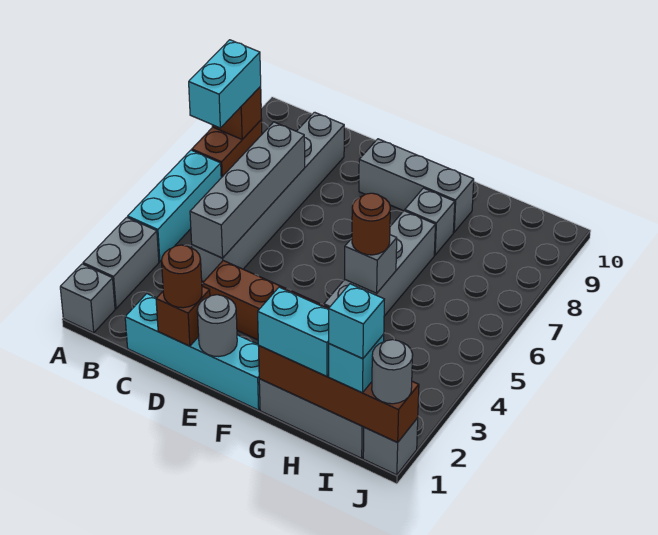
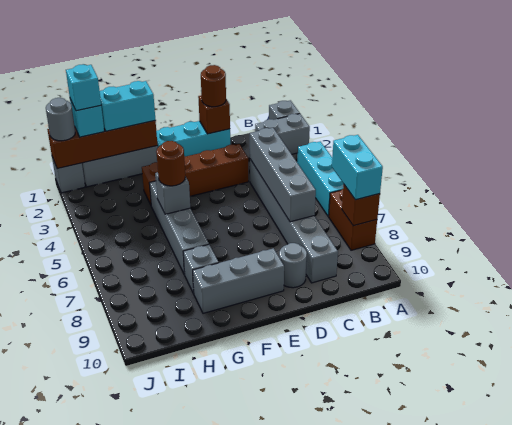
grey 1x2 brick [83,217,159,309] -> grey 1x2 brick turned to [255,114,310,154]
cyan 1x4 brick [125,294,260,410] -> cyan 1x3 brick [156,121,230,157]
grey 1x1 round brick [197,295,237,357] -> grey 1x1 round brick moved to [279,243,307,288]

